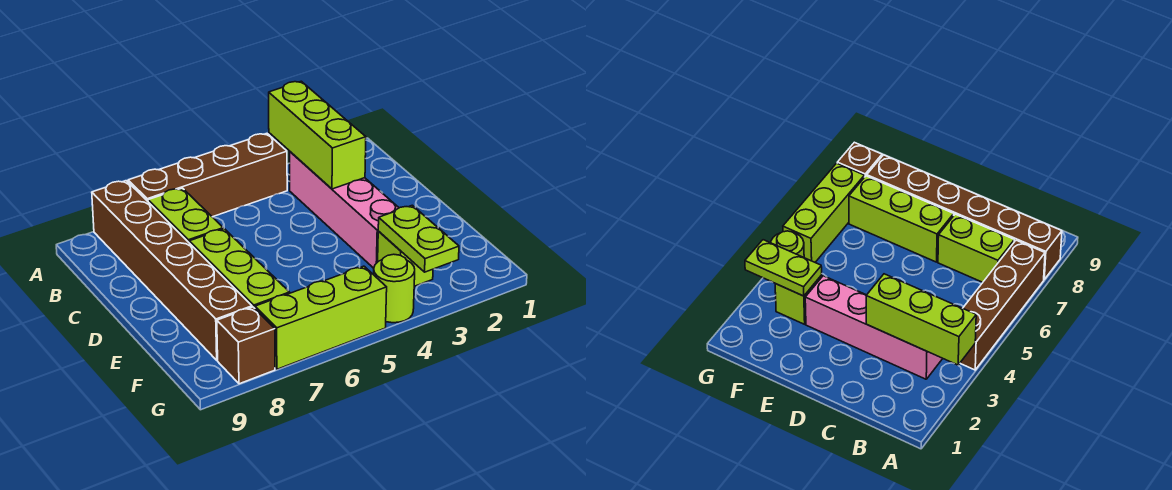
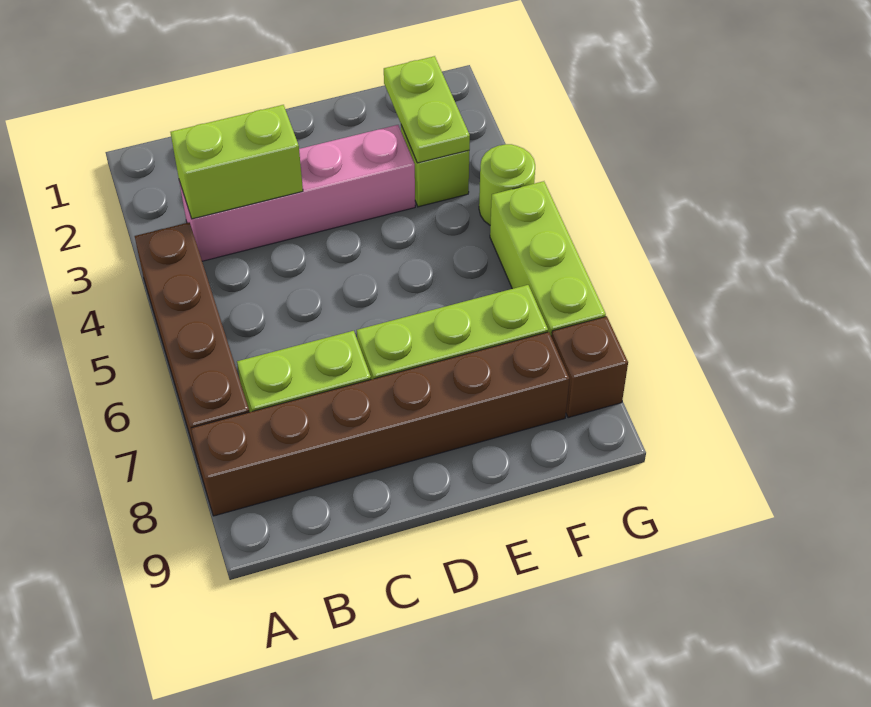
lime 1x3 brick [269,81,366,189] -> lime 1x2 brick [170,105,303,219]
lime 1x2 plate [378,205,459,272] -> lime 1x2 plate turned to [384,56,470,163]

